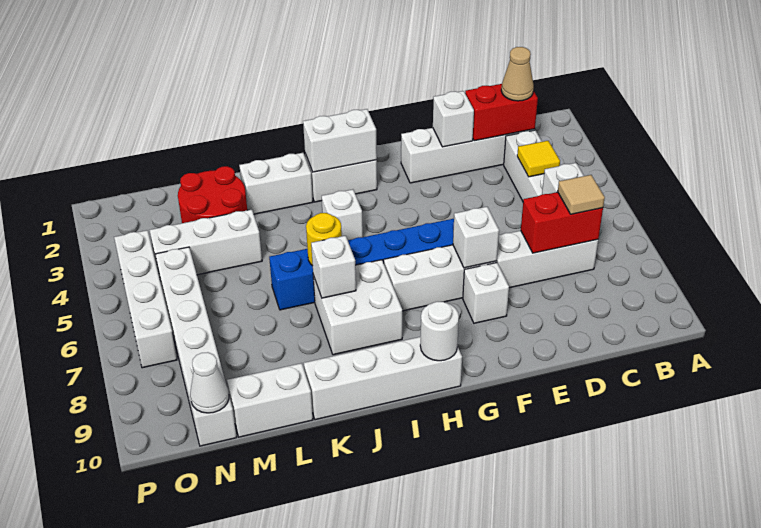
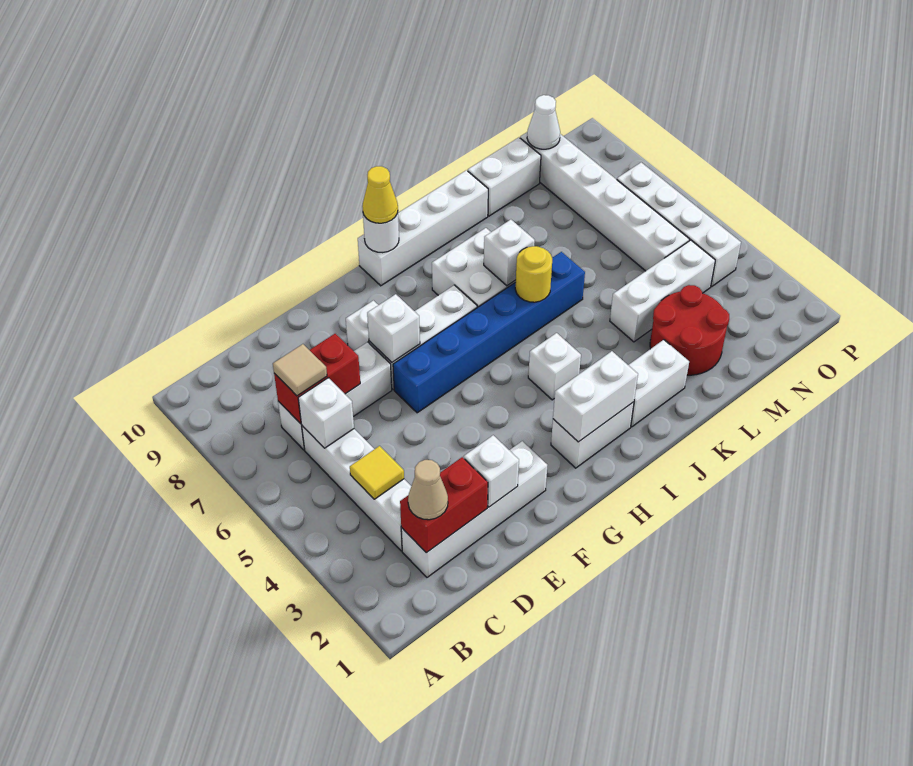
none -> yellow 1x1 cone [362,166,398,223]

